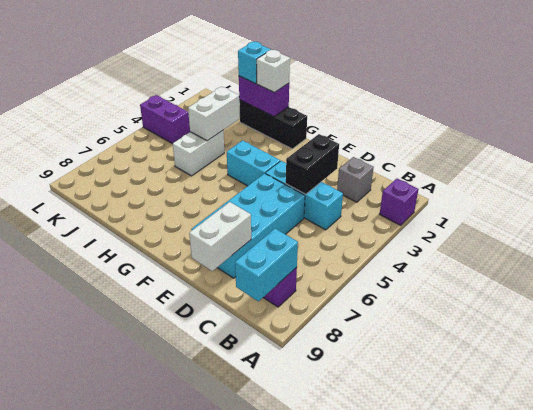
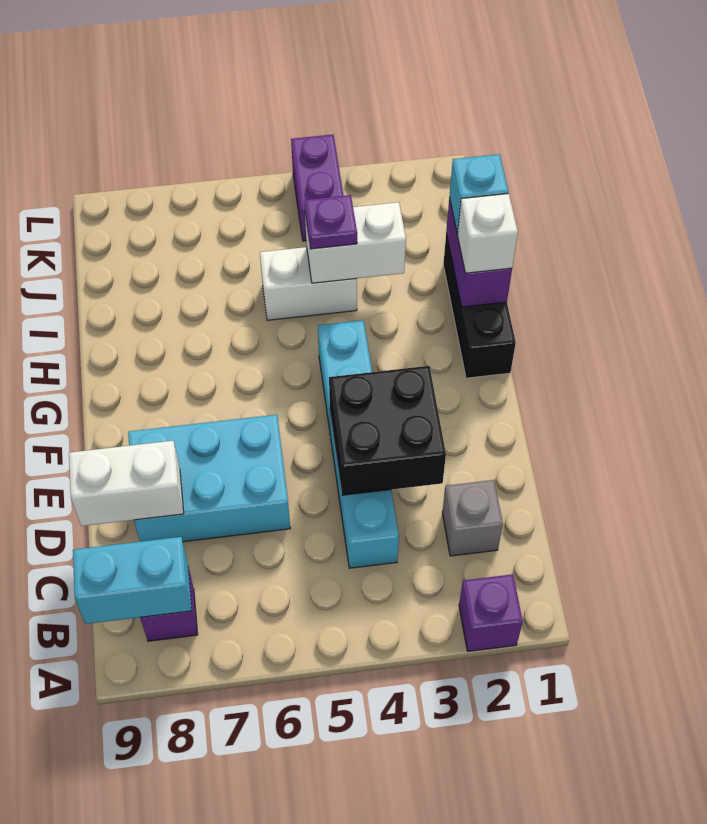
black 1x2 brick [286,134,339,194] -> black 2x2 brick [329,366,446,495]
cyan 2x4 brick [191,173,305,278] -> cyan 2x3 brick [128,415,290,542]
none -> purple 1x1 plate [305,195,357,249]

